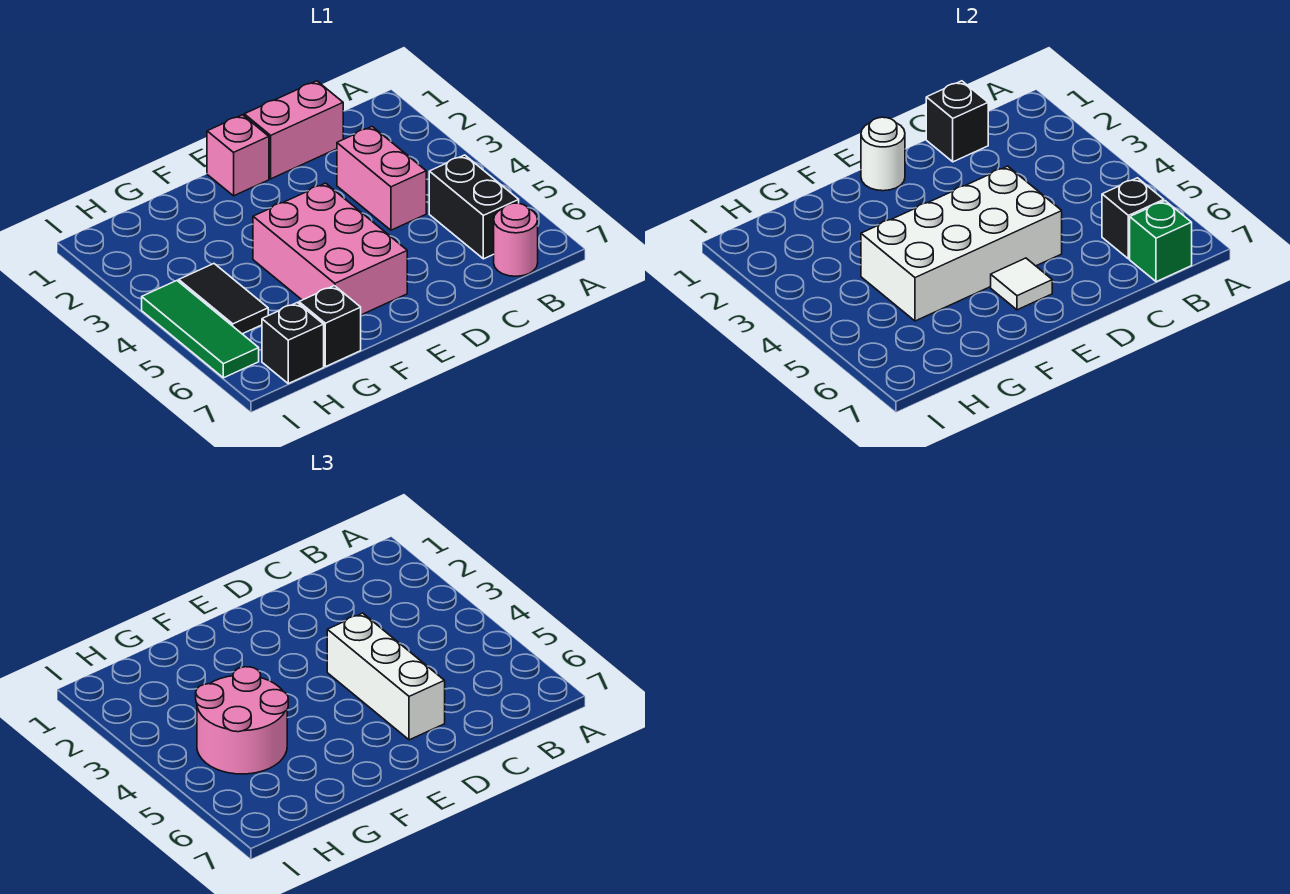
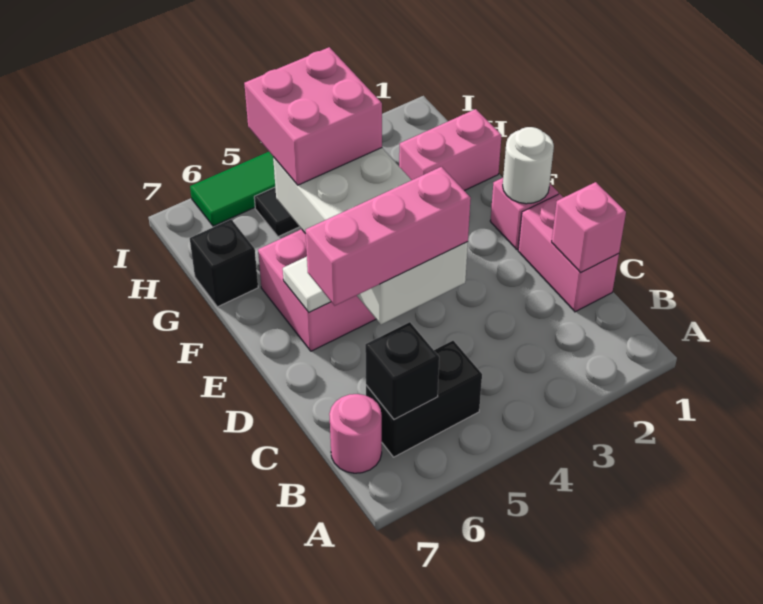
green 1x1 brick [1130,201,1192,282] -> none
black 1x1 brick [926,81,988,162] -> pink 1x1 brick [552,182,626,273]
pink 1x2 brick [337,127,426,230] -> pink 1x2 brick moved to [399,109,502,191]
white 1x3 brick [327,613,445,740] -> pink 1x3 brick [306,167,471,306]
pink 2x2 round brick [196,667,288,774] -> pink 2x2 brick [244,47,382,185]
black 1x1 brick [262,303,324,384] -> none

